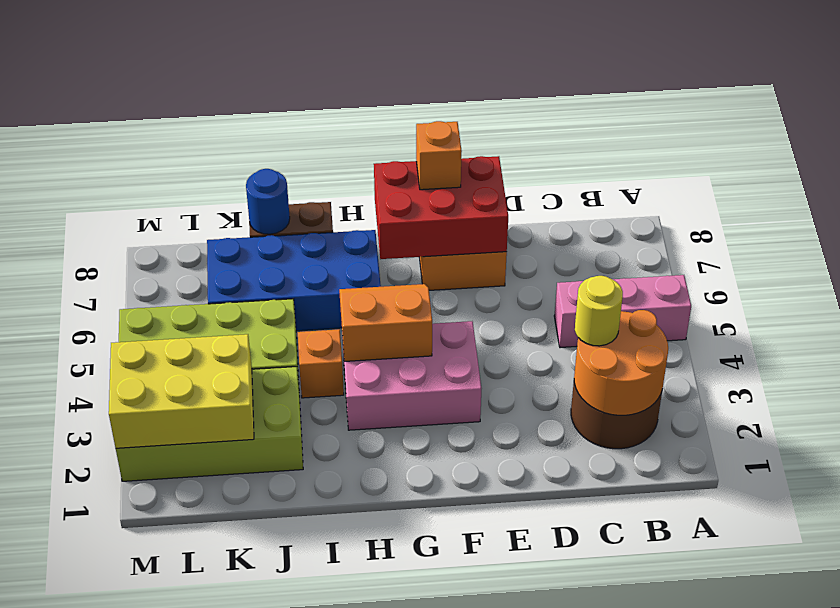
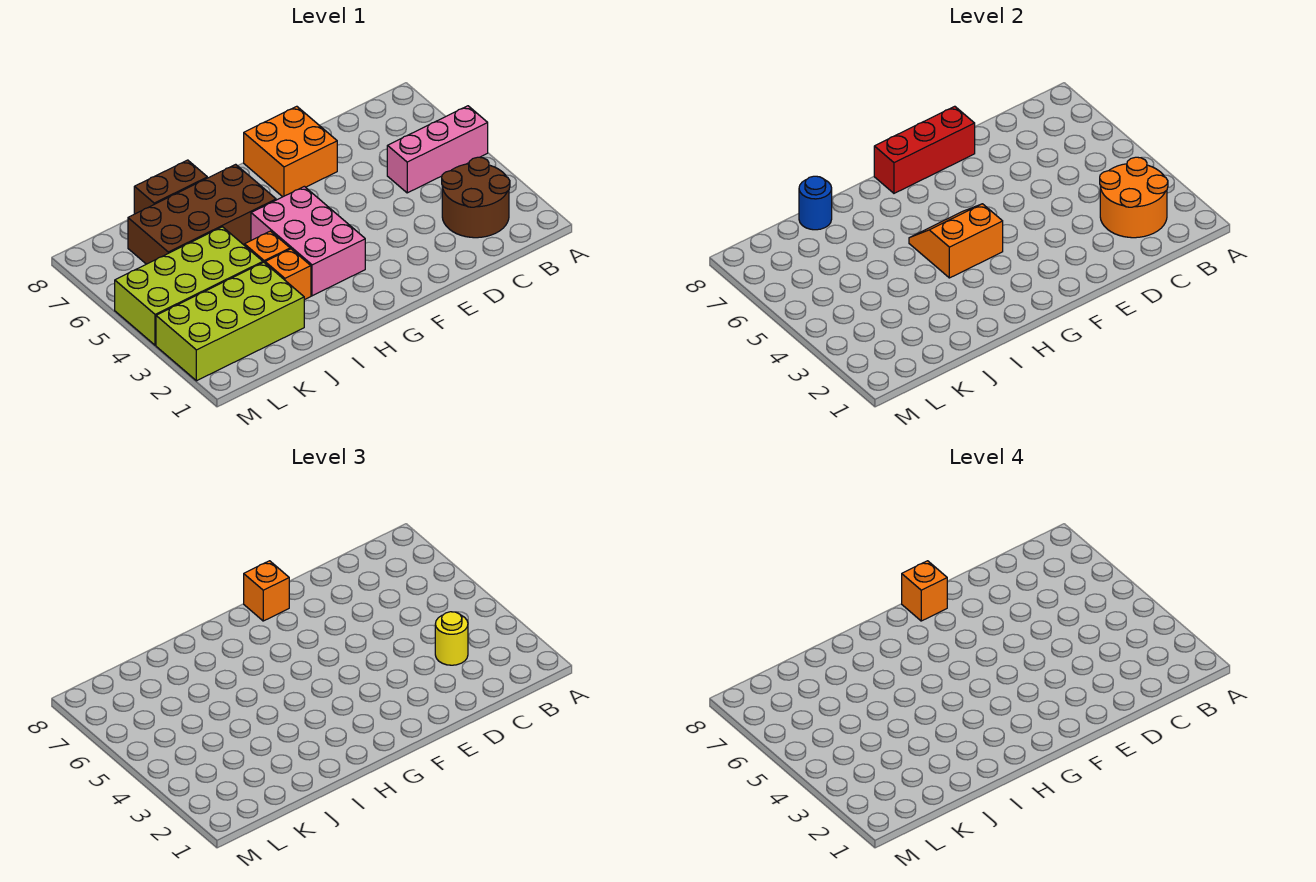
red 2x3 brick [374,156,508,259] -> red 1x3 brick [874,106,975,193]
pink 2x3 brick [342,321,481,430] -> pink 2x3 brick turned to [251,186,365,296]
none -> orange 1x1 brick [902,561,947,621]
blue 2x4 brick [207,230,381,331] -> brown 2x4 brick [128,164,276,264]
none -> orange 1x1 brick [265,249,311,300]
yellow 2x3 brick [109,334,254,448] -> none

